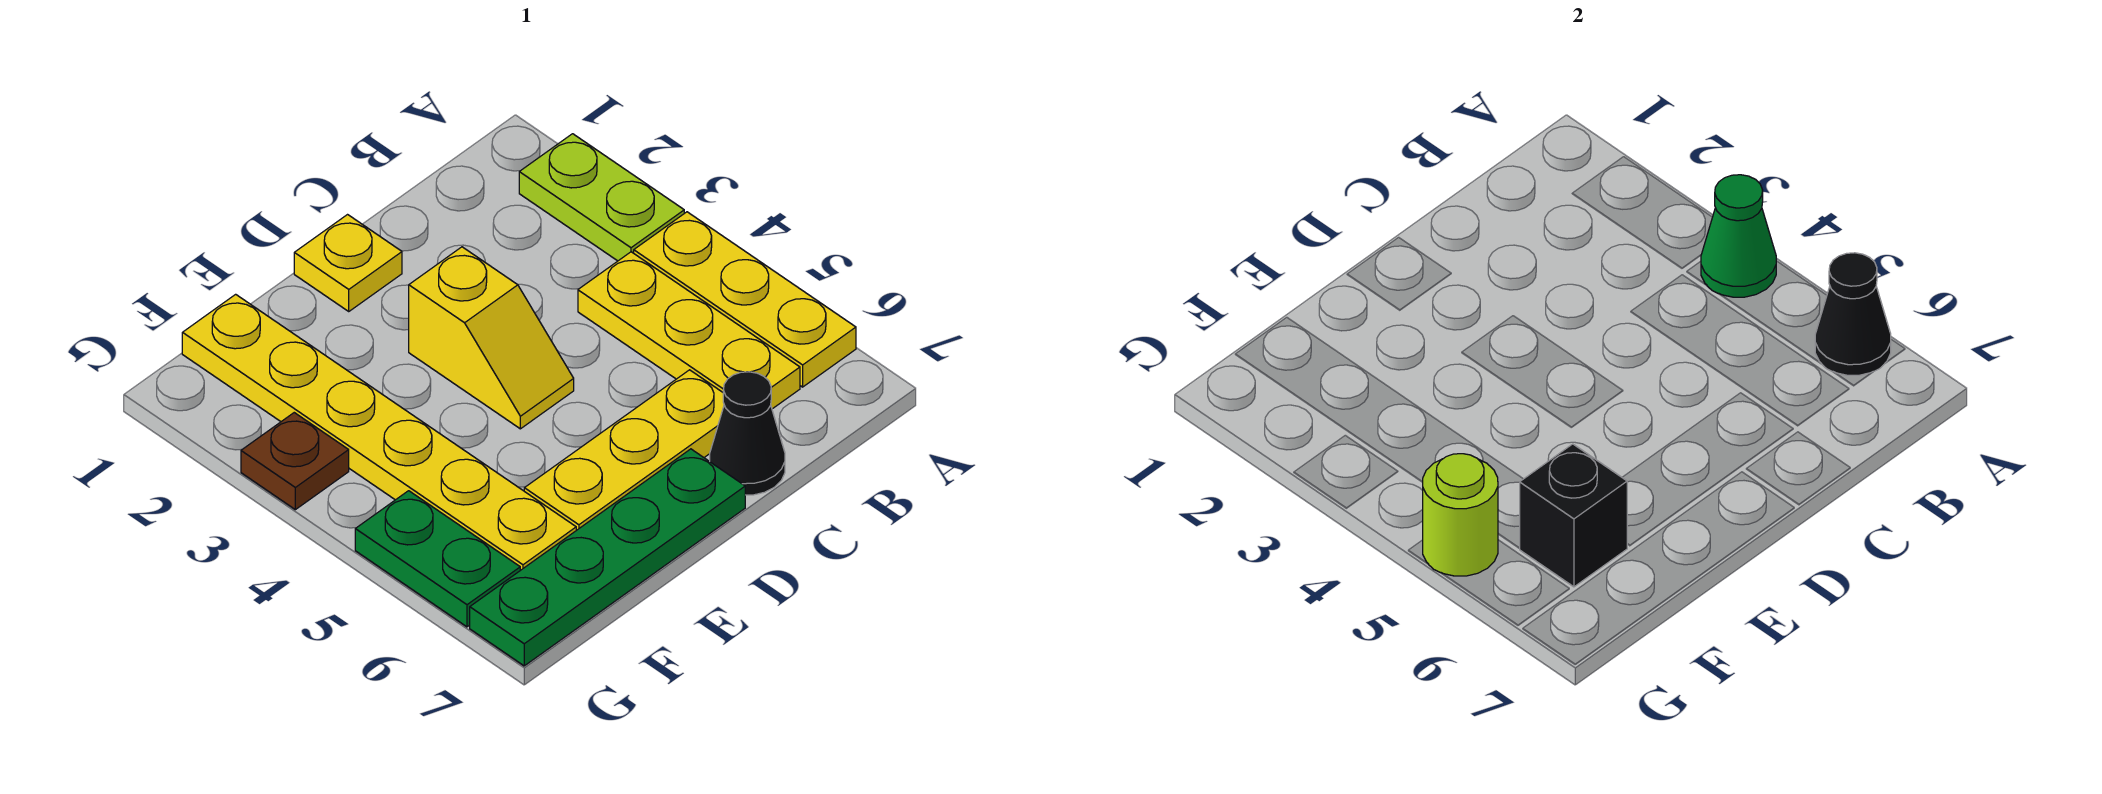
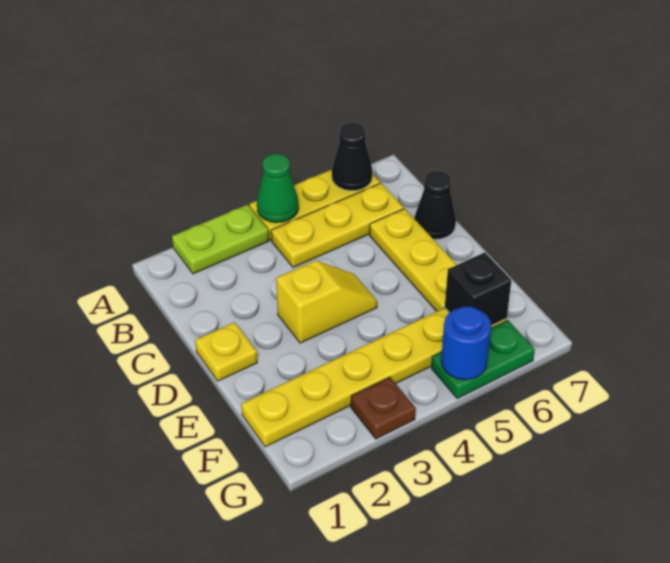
green 1x4 plate [470,449,745,666] -> none
lime 1x1 round brick [1423,454,1498,576] -> blue 1x1 round brick [441,306,491,380]

